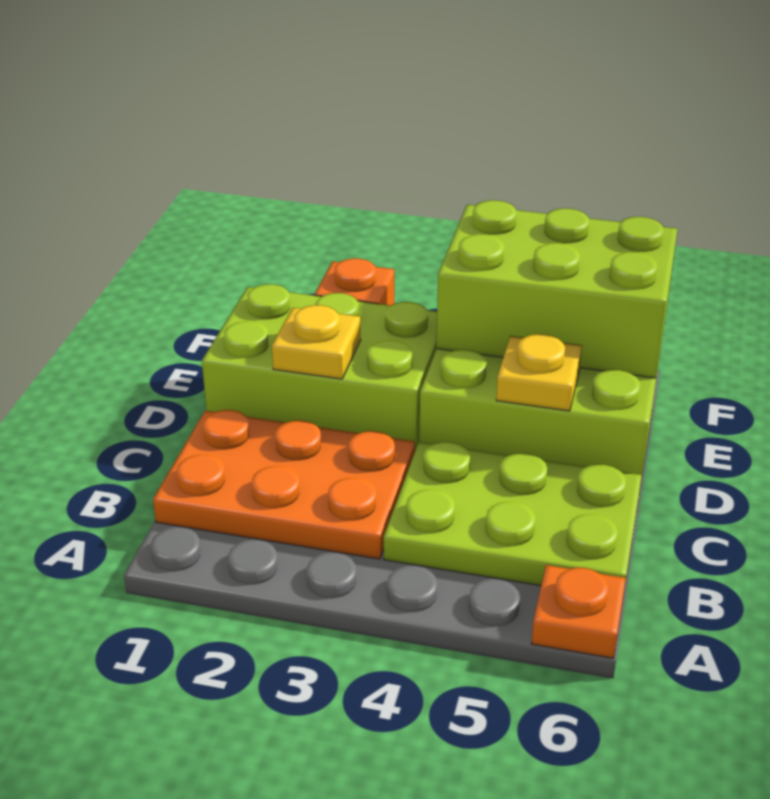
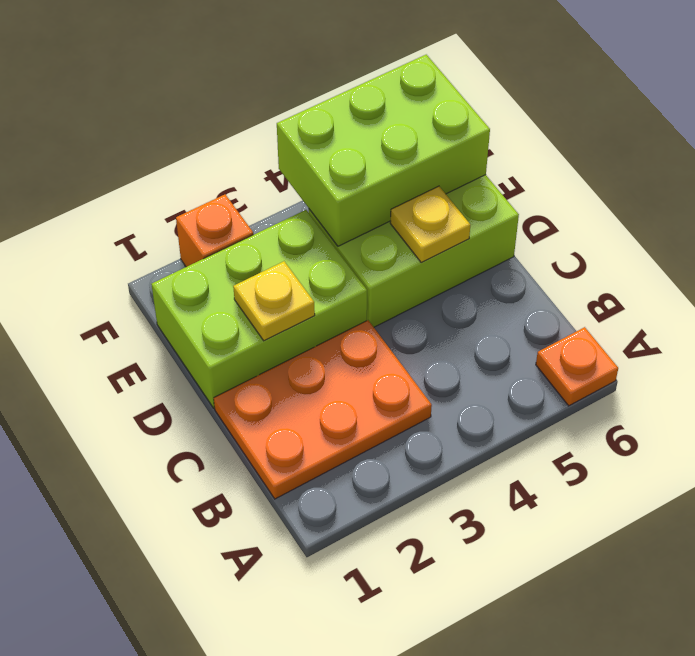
lime 2x3 plate [384,442,642,586] -> none

